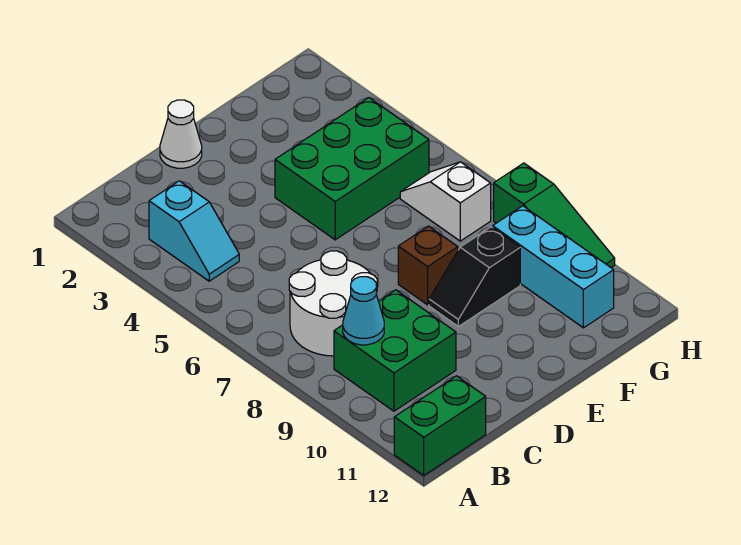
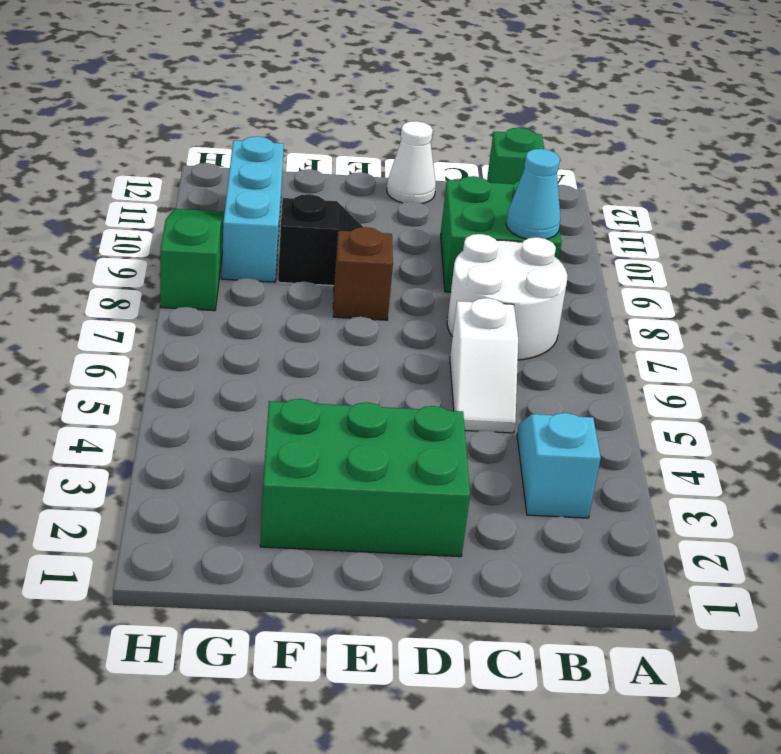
green 1x2 brick [394,376,486,475] -> green 1x1 brick [487,128,544,184]
white 1x1 cone [160,100,202,168] -> white 1x1 cone moved to [387,121,436,204]
green 2x3 brick [275,98,429,240] -> green 2x3 brick moved to [260,399,470,557]
white 1x2 slope [400,162,491,241] -> white 1x2 slope moved to [450,298,518,433]

